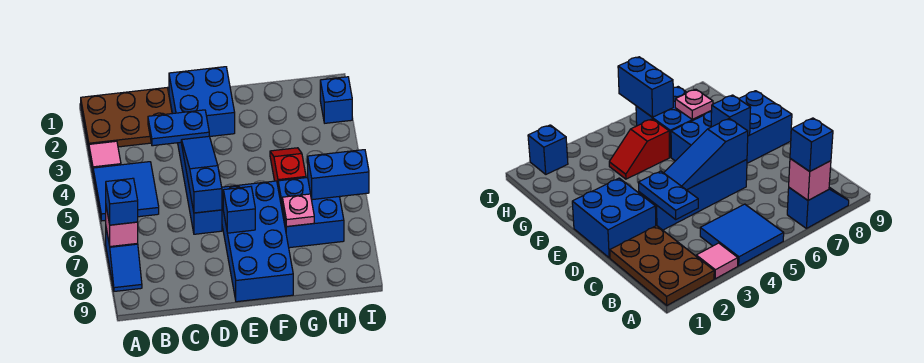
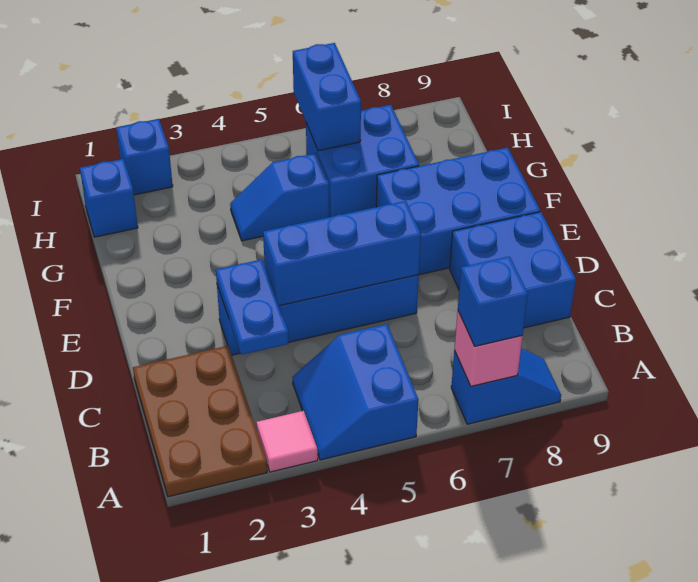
blue 2x2 tile [93,162,159,221] -> blue 2x2 slope [293,324,419,460]
blue 2x2 brick [169,67,235,136] -> blue 2x2 brick moved to [450,212,576,328]
blue 1x3 slope [181,136,222,213] -> blue 1x3 brick [263,201,421,306]
blue 2x4 brick [222,181,293,302] -> blue 2x3 brick [376,148,540,275]
blue 1x1 brick [223,187,255,233] -> blue 1x1 brick moved to [80,159,138,237]
red 1x2 slope [270,148,306,185] -> blue 1x2 slope [230,153,329,241]
pink 1x1 plate [282,194,314,227] -> none

